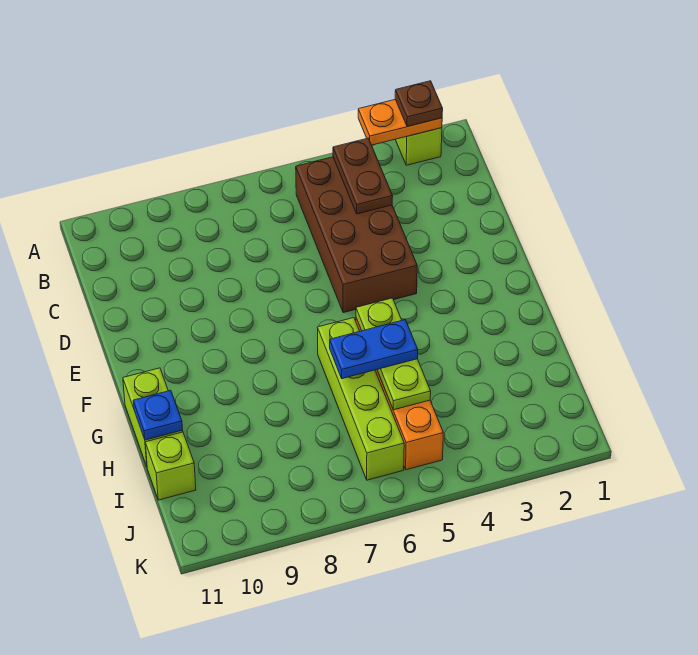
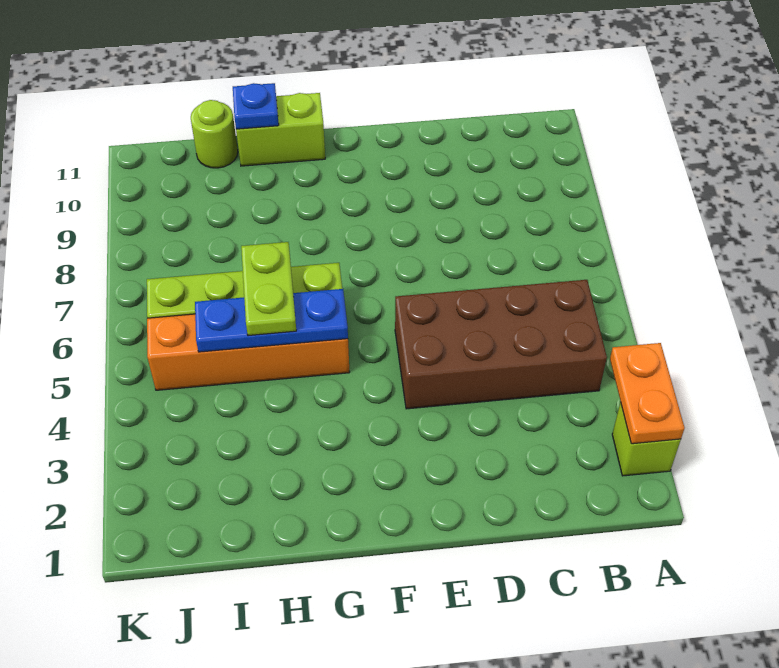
brown 1x1 plate [395,81,443,127] -> none
brown 1x2 plate [333,138,393,214] -> none
lime 1x3 plate [356,298,431,410] -> blue 1x3 plate [195,289,348,352]
blue 1x2 plate [330,320,418,379] -> lime 1x2 plate [241,242,296,336]
lime 1x1 brick [145,432,196,500] -> lime 1x1 round brick [191,100,238,168]

